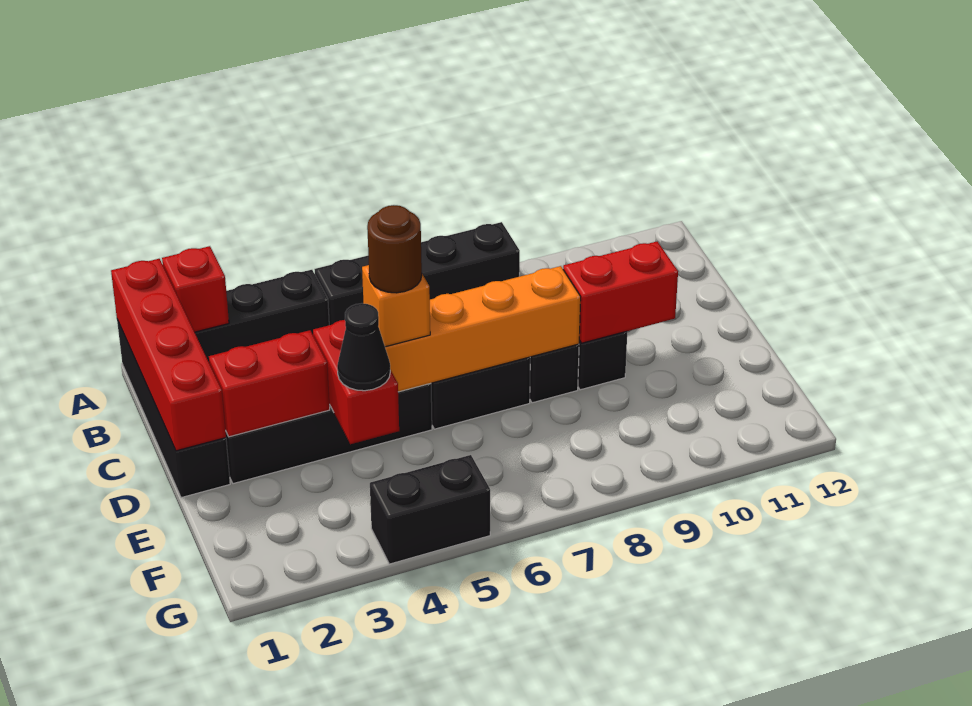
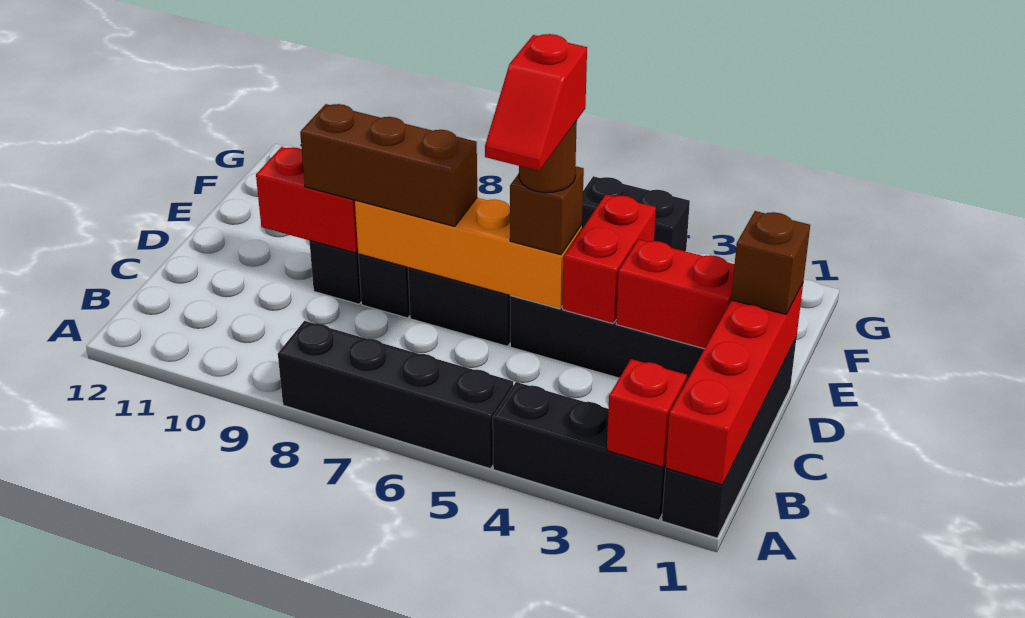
none -> red 1x2 slope [485,34,587,171]
none -> brown 1x1 brick [731,211,810,314]
orange 1x1 brick [362,265,430,347] -> brown 1x1 brick [510,166,584,255]
none -> brown 1x3 brick [300,104,477,227]
black 1x1 cone [337,303,390,391] -> none

